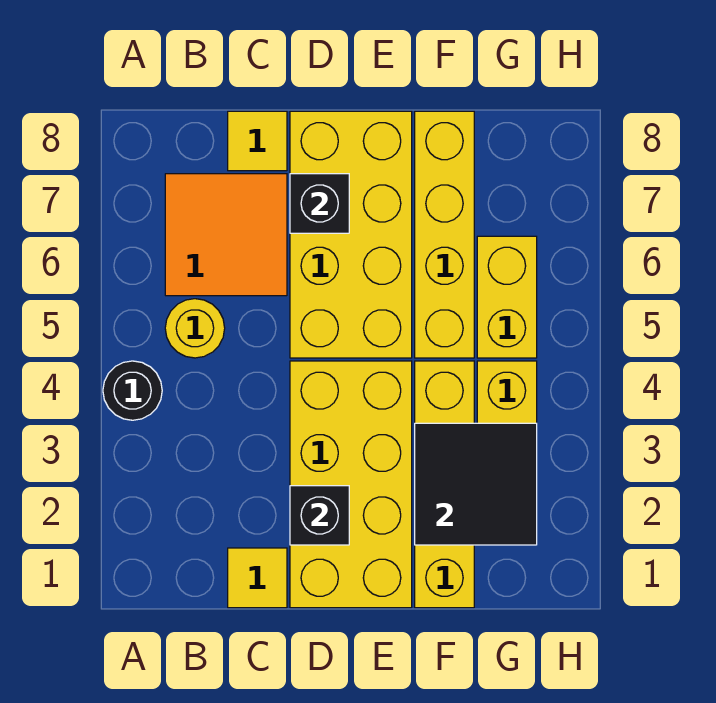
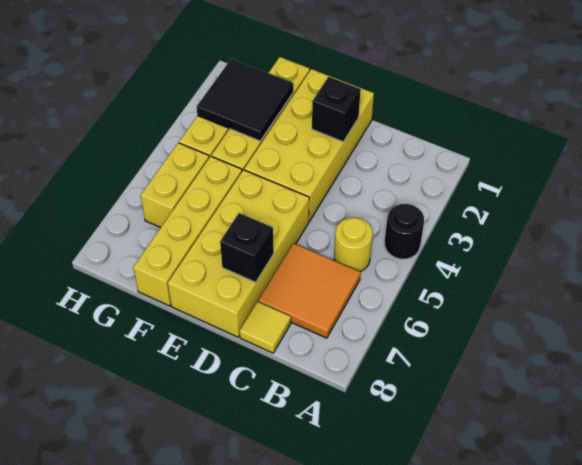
yellow 1x1 tile [228,548,287,608] -> none

